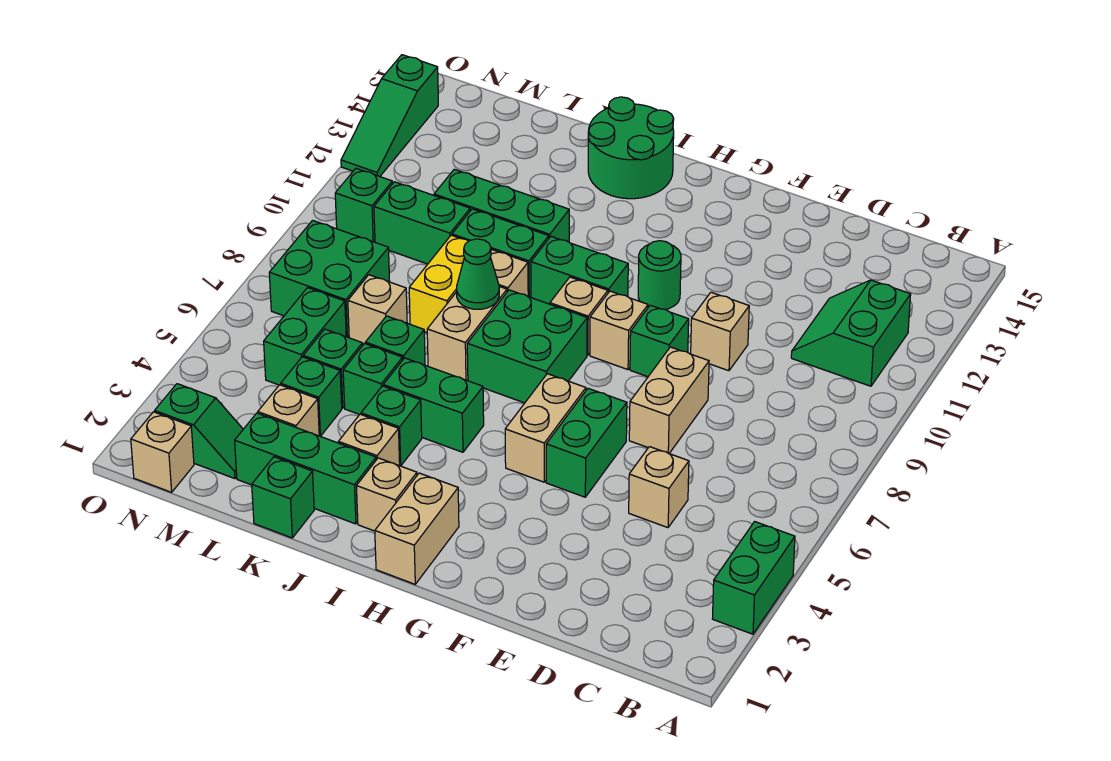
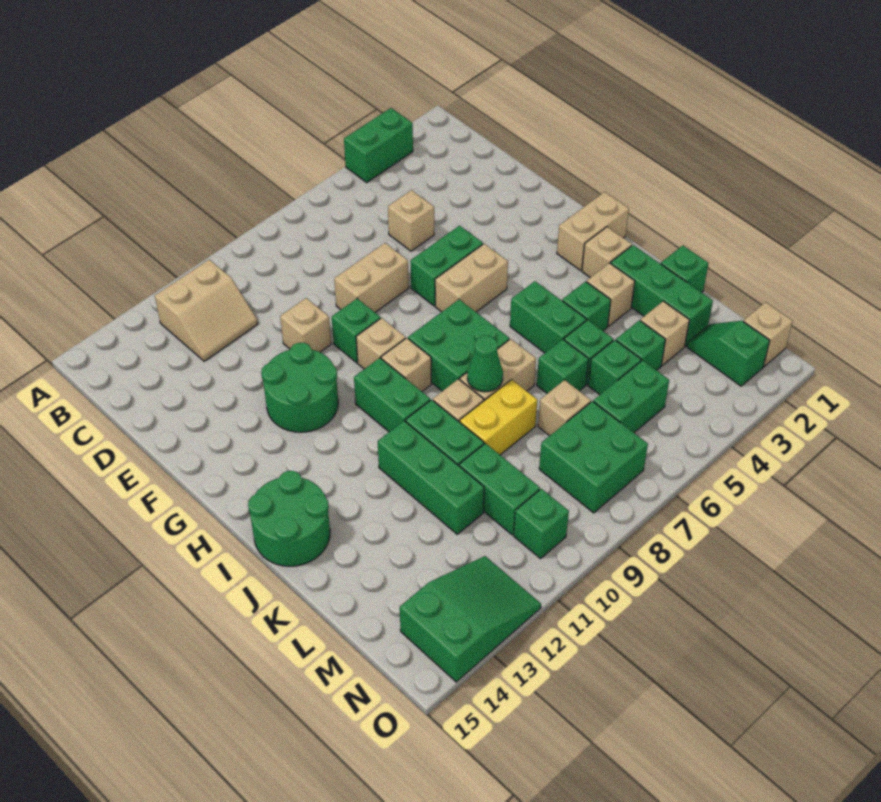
green 2x2 slope [791,280,911,386] -> tan 2x2 slope [155,260,258,361]
green 1x1 round brick [638,241,681,309] -> green 2x2 round brick [261,343,338,432]
green 1x3 slope [341,55,438,177] -> green 2x3 slope [400,556,541,682]

